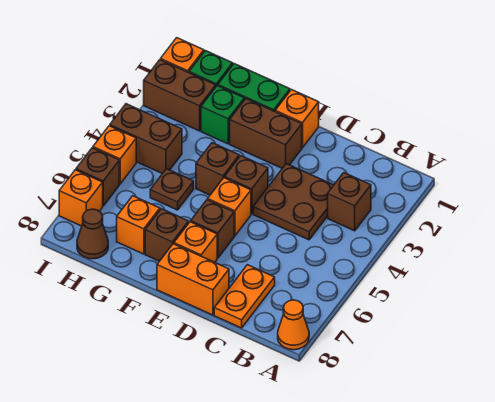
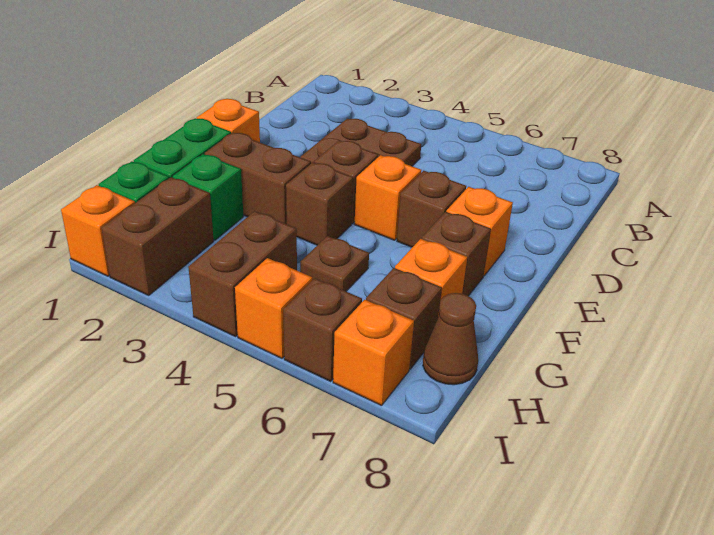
orange 1x1 cone [278,300,309,350] -> none
brown 1x1 brick [328,173,371,231] -> brown 1x1 brick moved to [366,268,442,369]
orange 1x2 plate [214,265,275,328] -> none
orange 1x2 brick [157,244,229,315] -> none
brown 1x2 brick [230,99,302,168] -> brown 1x2 brick turned to [205,133,311,224]

